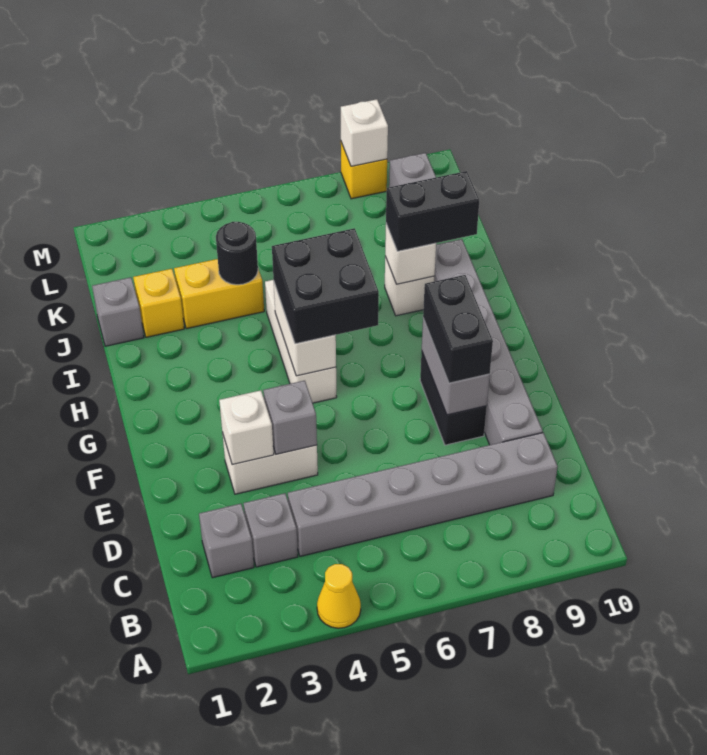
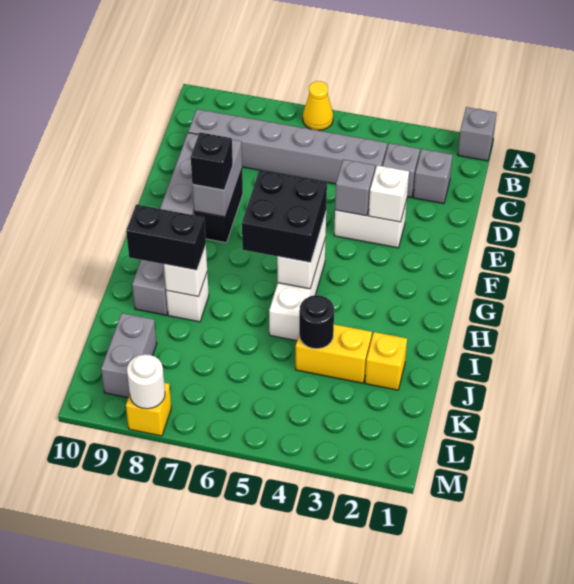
yellow 1x1 cone [317,564,361,628] -> yellow 1x1 cone moved to [303,81,333,130]
black 1x2 brick [423,275,493,383] -> black 1x1 brick [191,132,233,190]
grey 1x1 brick [92,277,144,346] -> grey 1x1 brick moved to [458,107,497,161]
white 1x1 brick [341,99,388,166] -> white 1x1 round brick [127,354,165,409]

